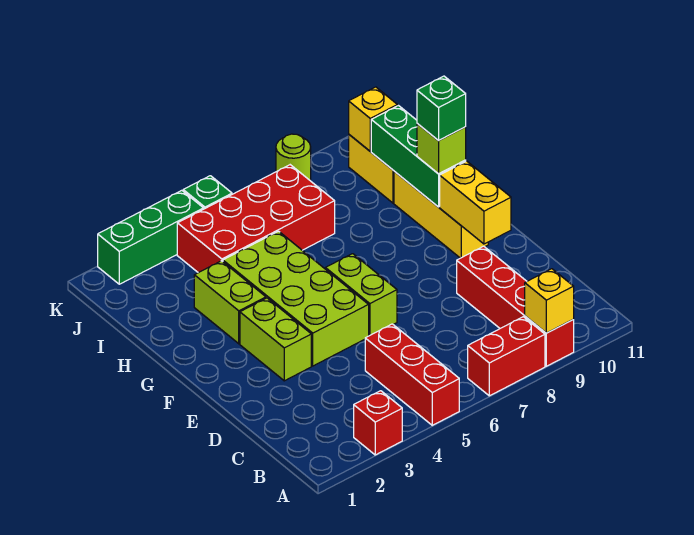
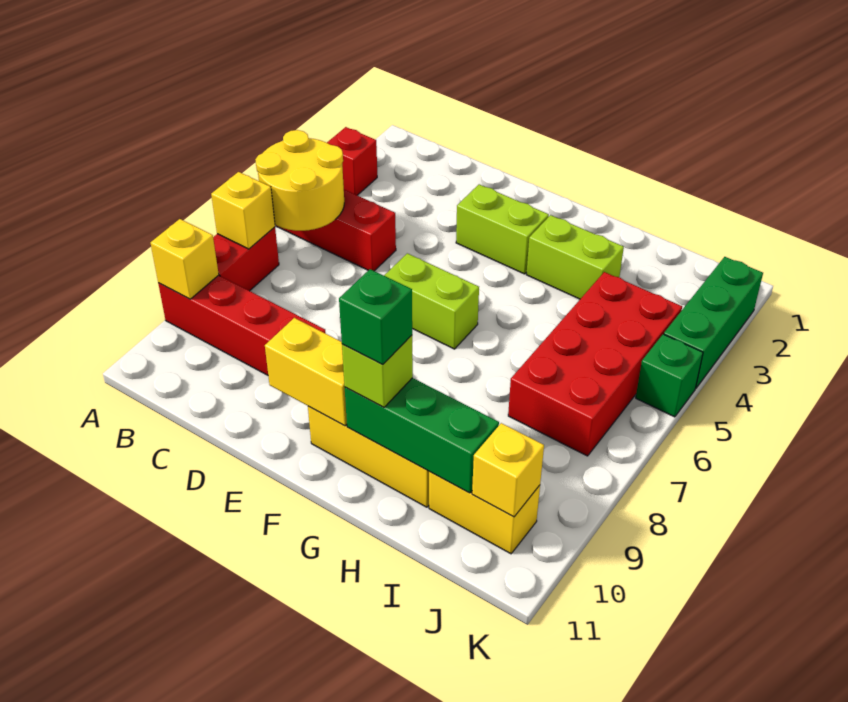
none -> yellow 2x2 round brick [255,130,344,231]
none -> yellow 1x1 brick [211,172,275,249]
lime 2x4 brick [223,231,369,366] -> none
lime 1x1 round brick [276,134,311,180] -> none

